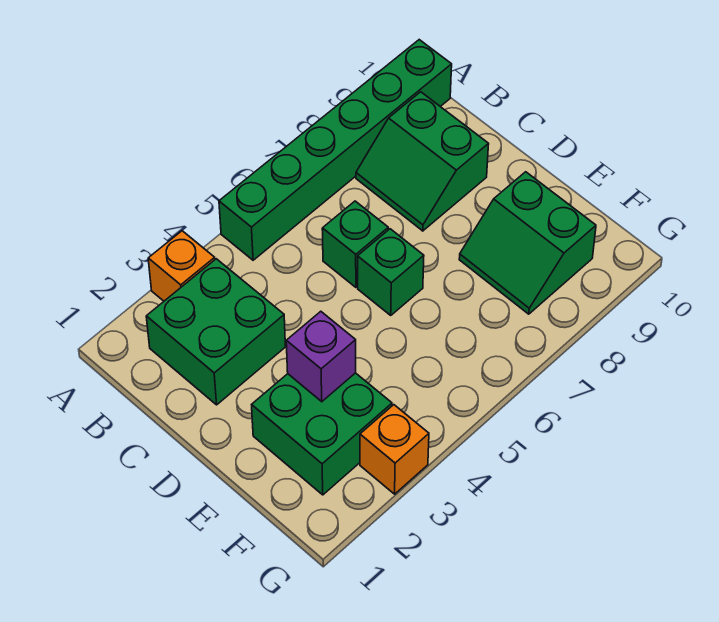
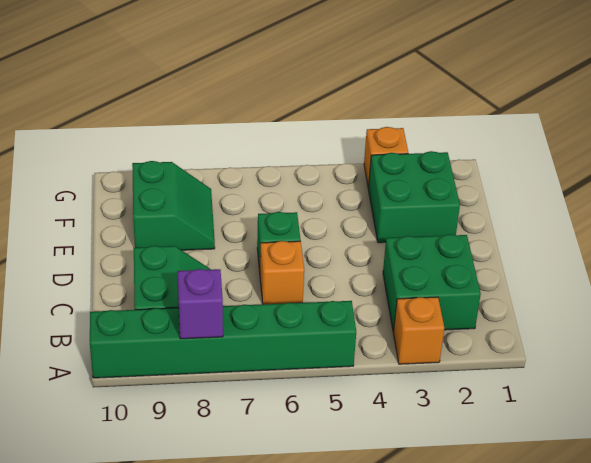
green 1x1 brick [322,201,388,287] -> orange 1x1 brick [260,241,304,304]
purple 1x1 brick [286,311,356,402] -> purple 1x1 brick moved to [178,269,223,339]

